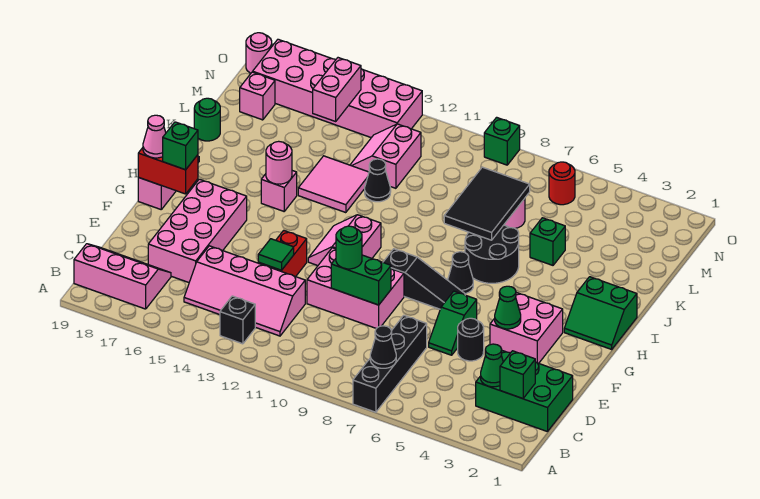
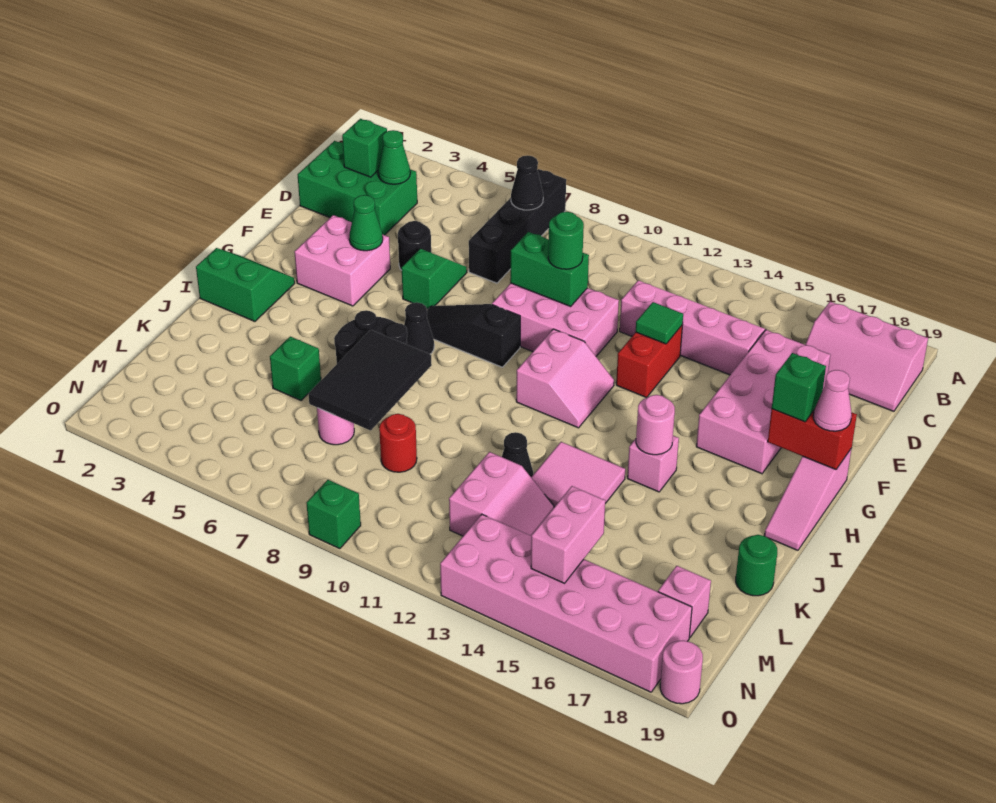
black 1x1 brick [220,296,255,344] -> none
red 1x1 round brick [549,162,575,205] -> red 1x1 round brick moved to [379,414,417,472]

